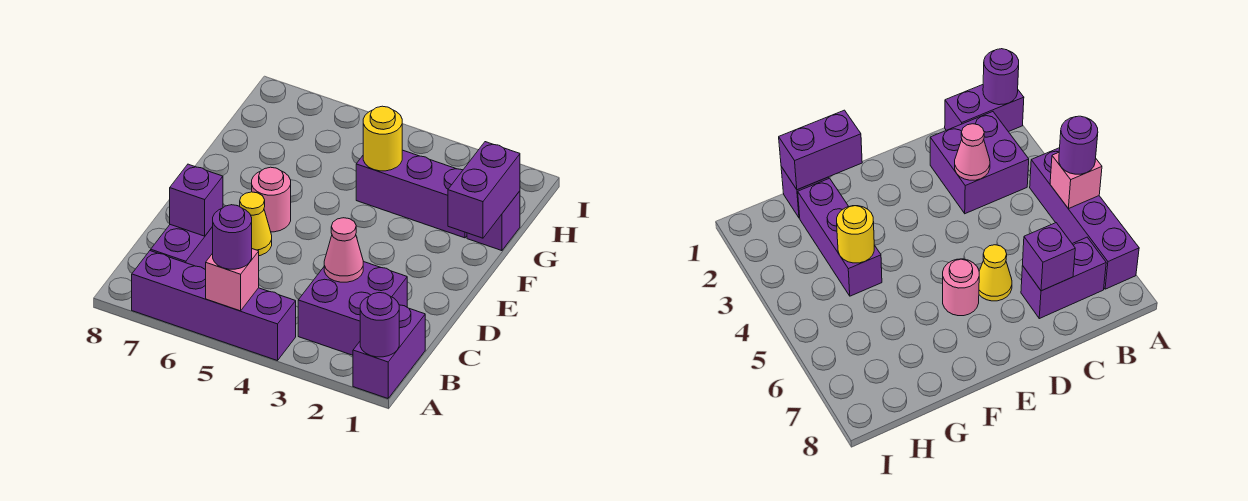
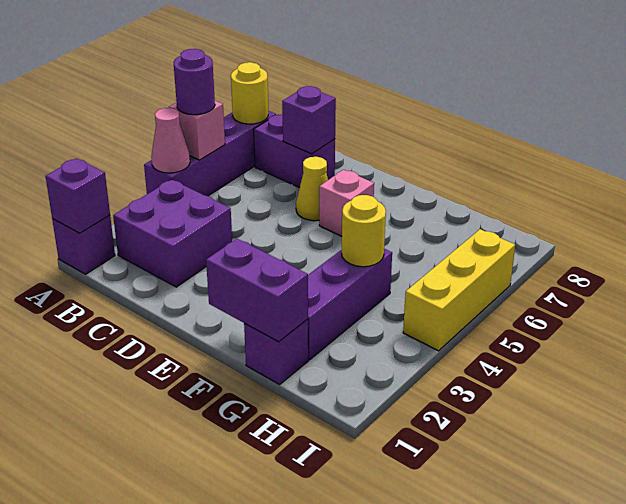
purple 1x2 brick [353,305,425,398] -> purple 1x1 brick [52,215,115,274]
purple 1x1 round brick [360,293,399,357] -> purple 1x1 brick [46,158,110,233]
none -> yellow 1x1 round brick [231,62,268,124]
pink 1x1 cone [324,218,363,282] -> pink 1x1 cone moved to [151,108,190,173]
pink 1x1 round brick [252,167,291,232] -> pink 1x1 brick [319,170,374,236]
none -> yellow 1x3 brick [403,229,515,351]

